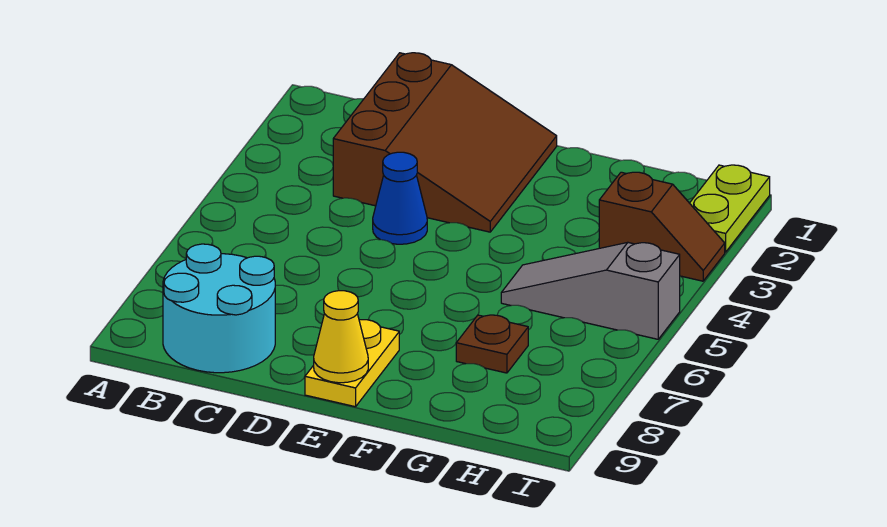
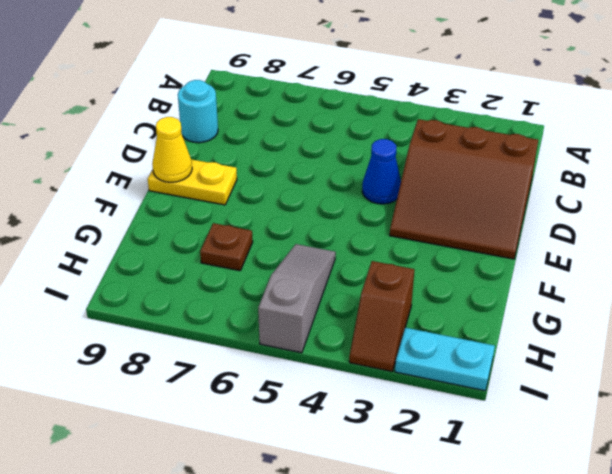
cyan 2x2 round brick [163,244,275,373] -> cyan 1x1 round brick [178,80,218,143]
lime 1x2 plate [690,165,770,252] -> cyan 1x2 plate [395,328,495,391]

